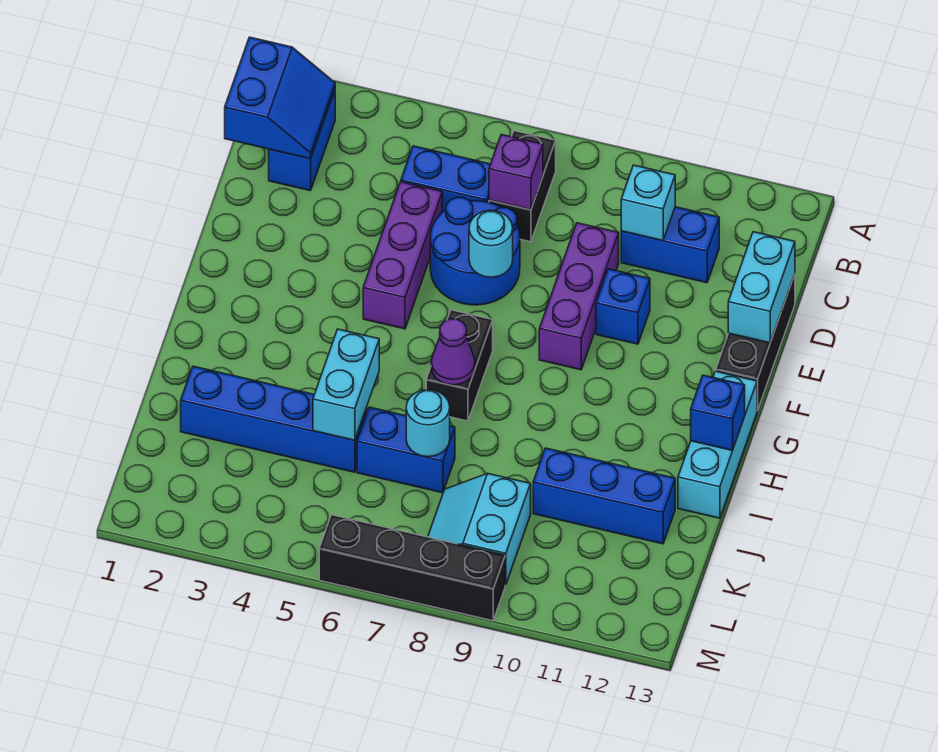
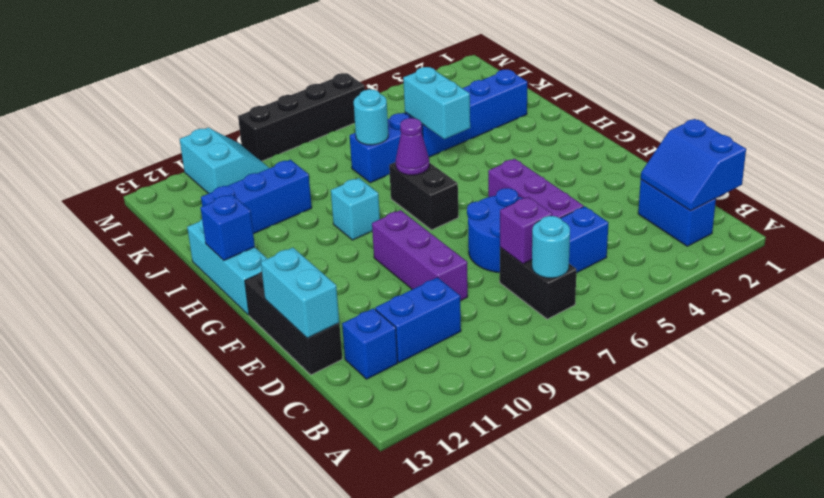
cyan 1x1 brick [621,165,675,241] -> cyan 1x1 brick moved to [331,178,380,240]
cyan 1x1 round brick [469,210,513,277] -> cyan 1x1 round brick moved to [532,216,570,278]
blue 1x1 brick [596,269,650,344] -> blue 1x1 brick moved to [342,308,398,379]
cyan 2x2 slope [428,473,531,585] -> cyan 2x2 slope moved to [180,128,269,194]

